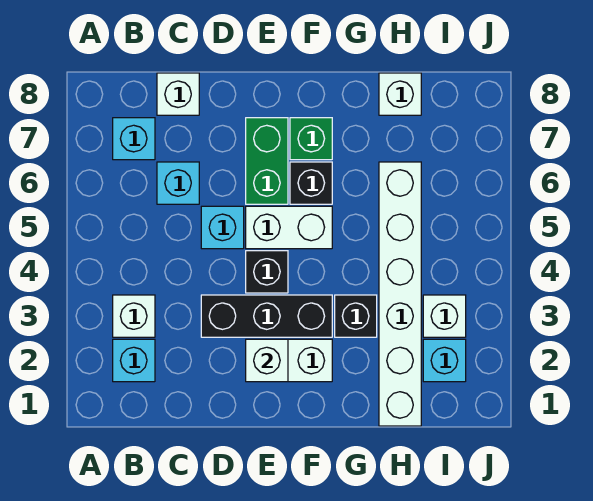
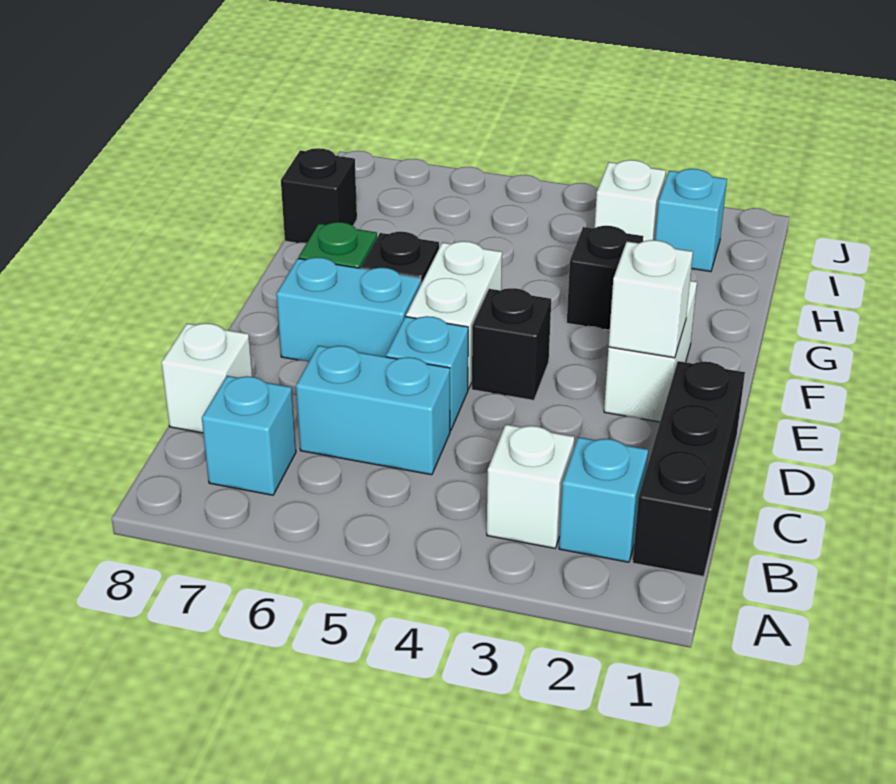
cyan 1x1 brick [157,162,199,204] -> cyan 1x2 brick [296,346,450,475]
black 1x3 brick [201,295,332,337] -> black 1x3 brick moved to [633,361,745,576]
green 1x2 brick [246,118,288,204] -> cyan 1x2 brick [277,257,421,361]
white 1x6 brick [379,162,421,426] -> none
white 1x1 brick [379,73,421,115] -> black 1x1 brick [281,148,357,243]

